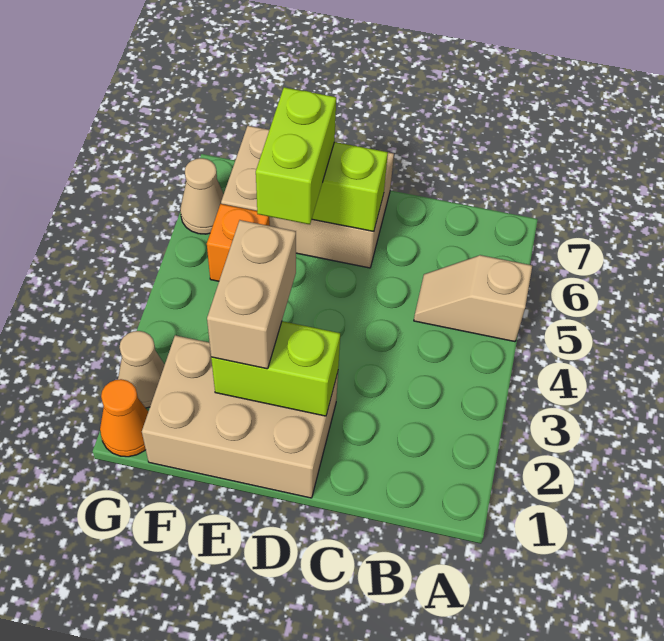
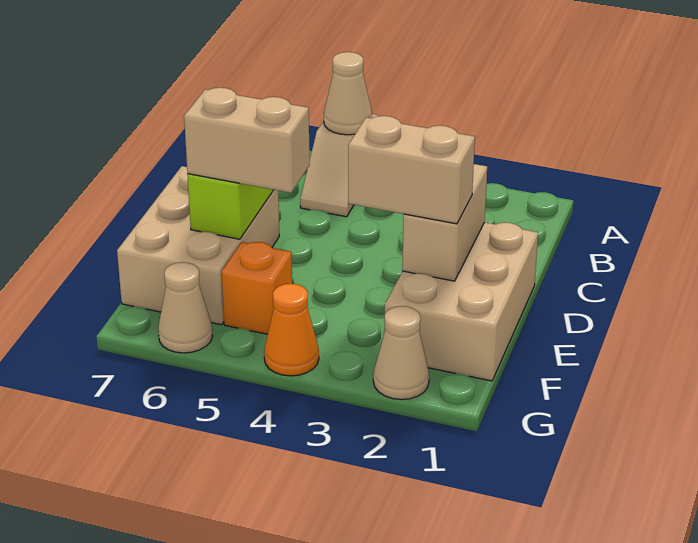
none -> tan 1x1 cone [324,52,372,135]
lime 1x2 brick [211,321,340,416] -> tan 1x2 brick [402,164,487,281]
lime 1x2 brick [256,87,336,224] -> tan 1x2 brick [184,88,310,193]
orange 1x1 cone [100,379,148,457] -> orange 1x1 cone moved to [264,284,319,376]

